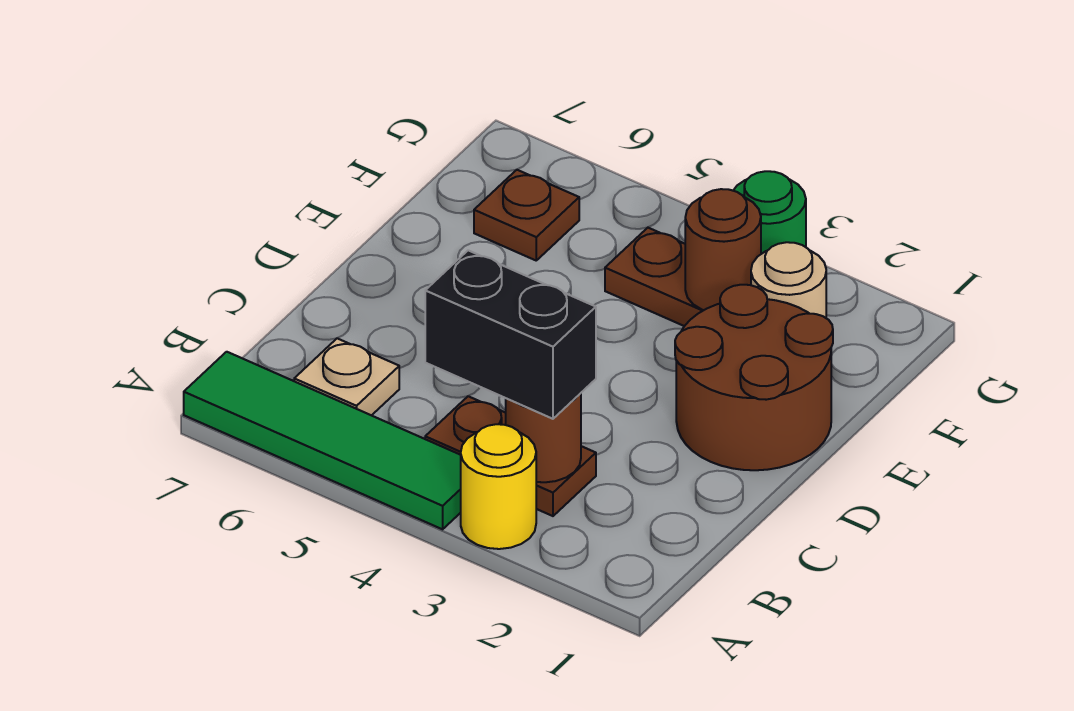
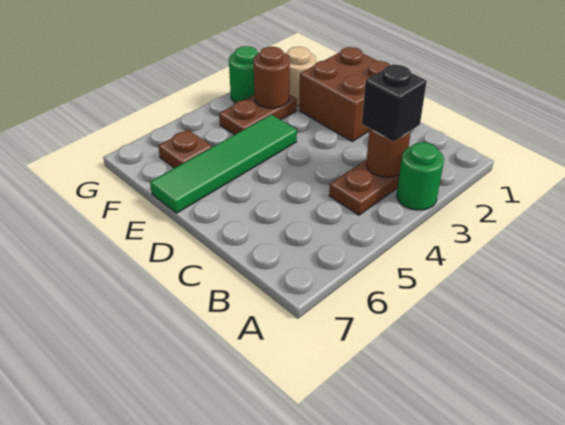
yellow 1x1 round brick [461,424,536,549] -> green 1x1 round brick [397,142,444,210]
green 1x4 tile [184,352,461,529] -> green 1x4 tile moved to [150,115,297,213]
black 1x2 brick [425,250,596,419] -> black 1x1 brick [362,64,427,142]
tan 1x1 plate [294,338,399,416] -> none
brown 2x2 round brick [675,285,833,470] -> brown 2x2 brick [299,47,390,141]

